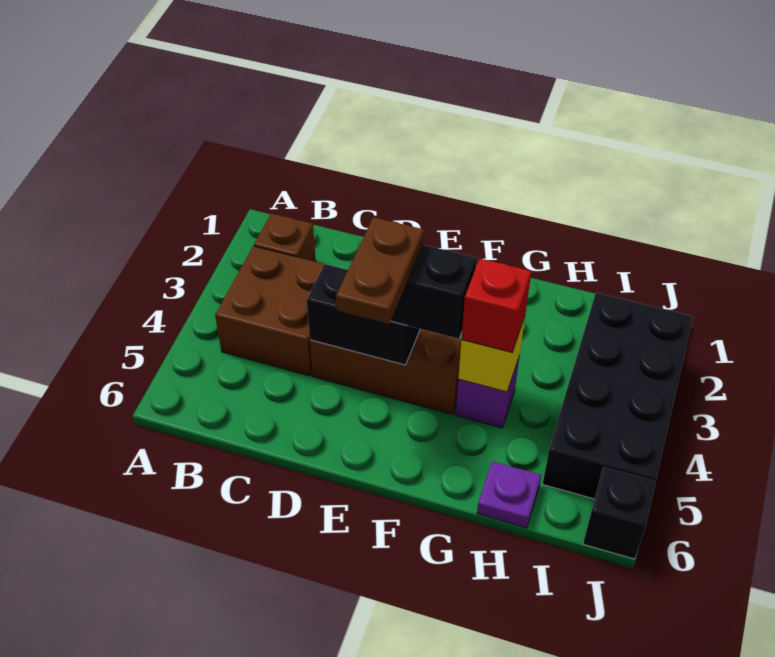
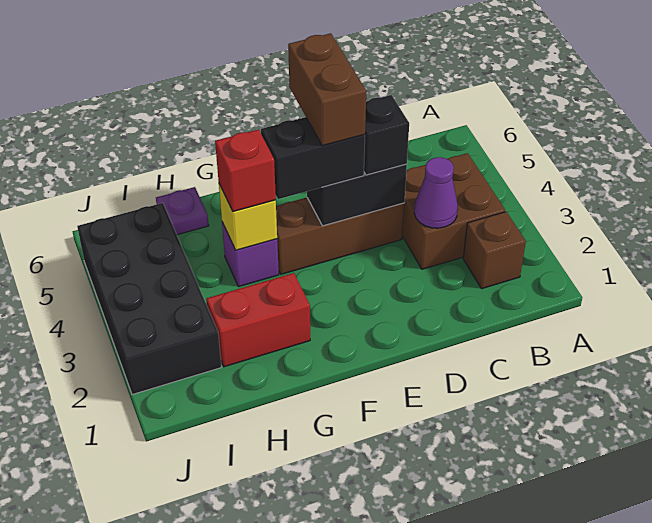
none -> purple 1x1 cone [414,157,458,228]
brown 1x2 plate [336,217,424,324] -> brown 1x2 brick [288,33,366,146]
none -> red 1x2 brick [206,273,310,367]
black 1x1 brick [583,467,656,559] -> black 1x1 brick moved to [364,95,409,175]

